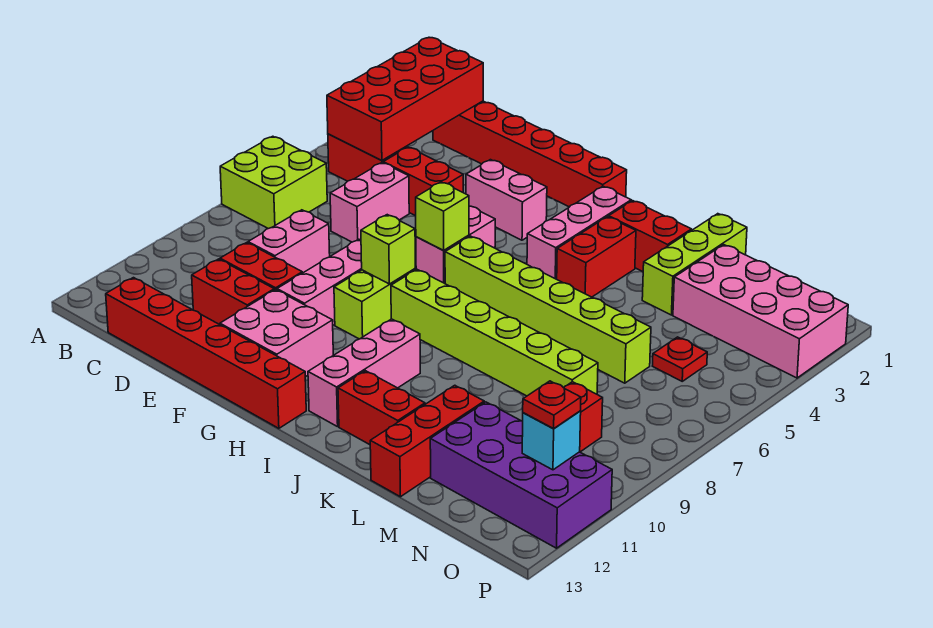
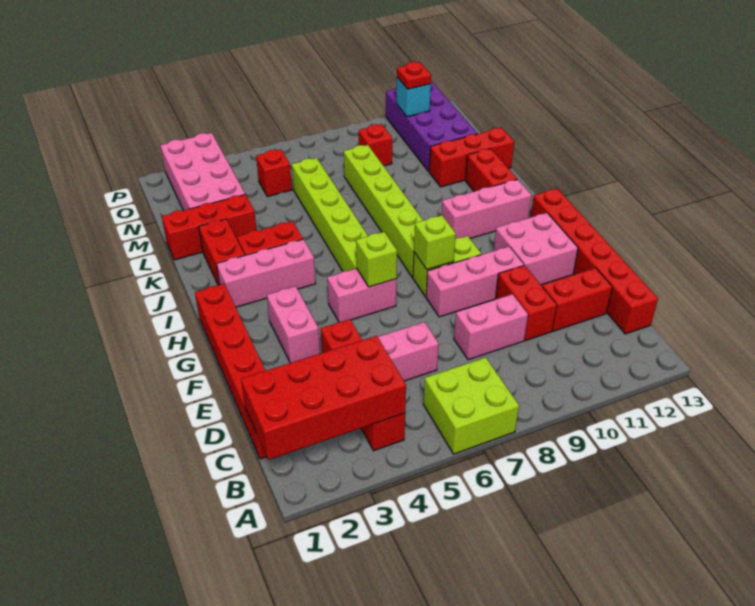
red 1x2 brick [192,259,274,325] -> red 1x2 brick turned to [542,268,612,331]
lime 1x3 brick [642,214,747,315] -> red 1x3 brick [162,194,257,260]
red 1x1 plate [653,337,707,381] -> red 1x1 brick [256,149,292,196]

